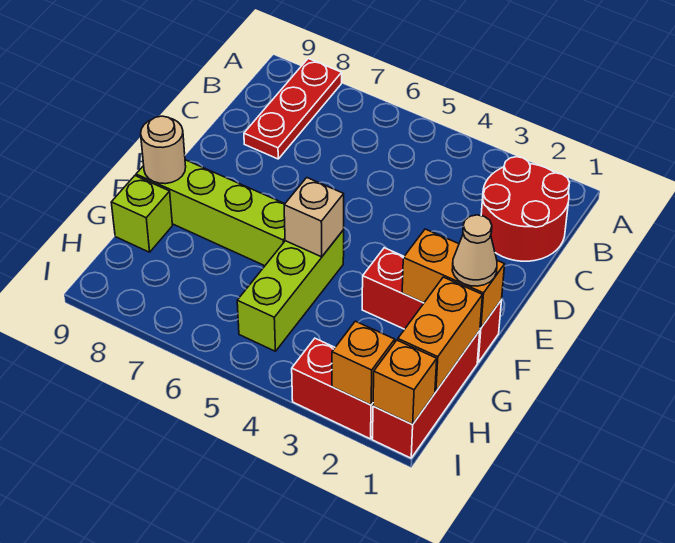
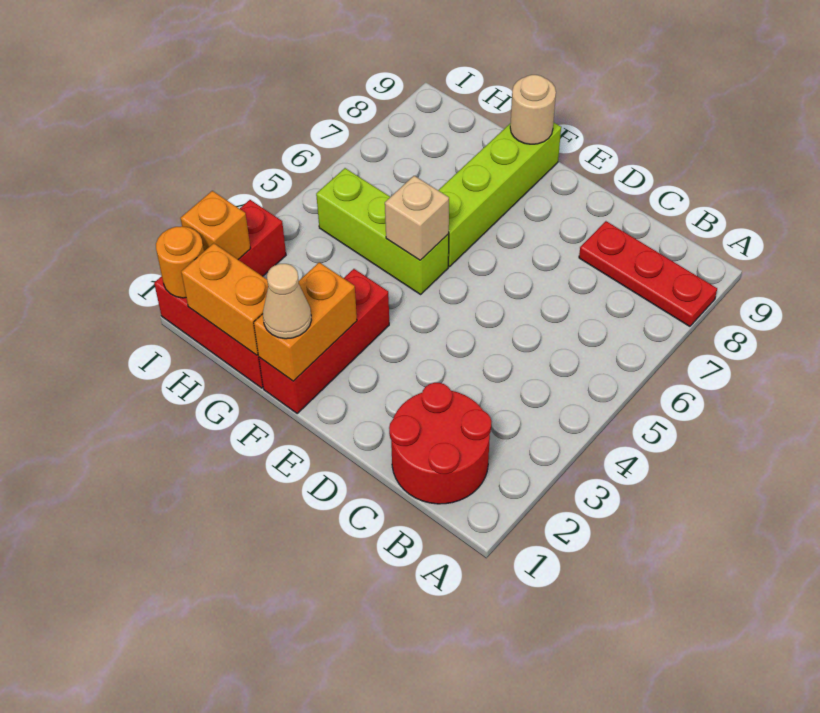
lime 1x1 brick [111,176,172,252] -> none
orange 1x1 brick [373,340,437,425] -> orange 1x1 round brick [156,226,204,298]

